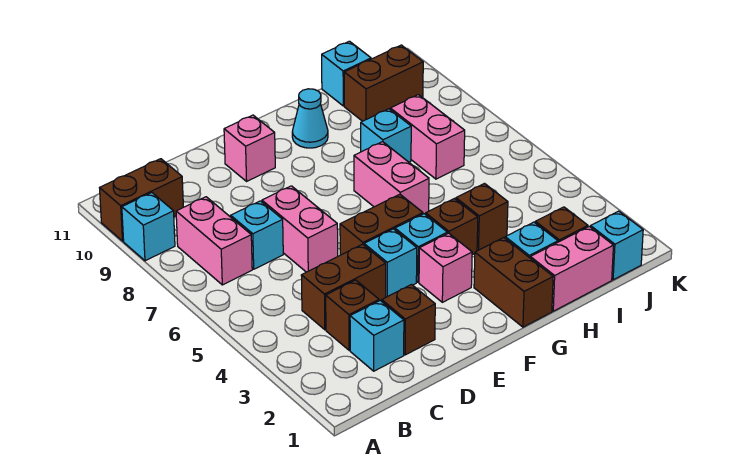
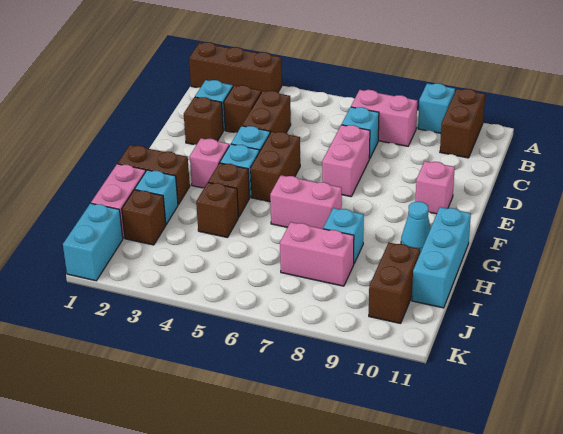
none -> brown 1x3 brick [189,42,282,92]
pink 1x2 brick [262,186,338,272] -> pink 1x2 brick turned to [322,125,370,197]
cyan 1x1 brick [322,41,371,106] -> cyan 1x3 brick [412,207,471,308]
cyan 1x1 brick [591,211,643,280] -> cyan 1x2 brick [63,203,123,281]

